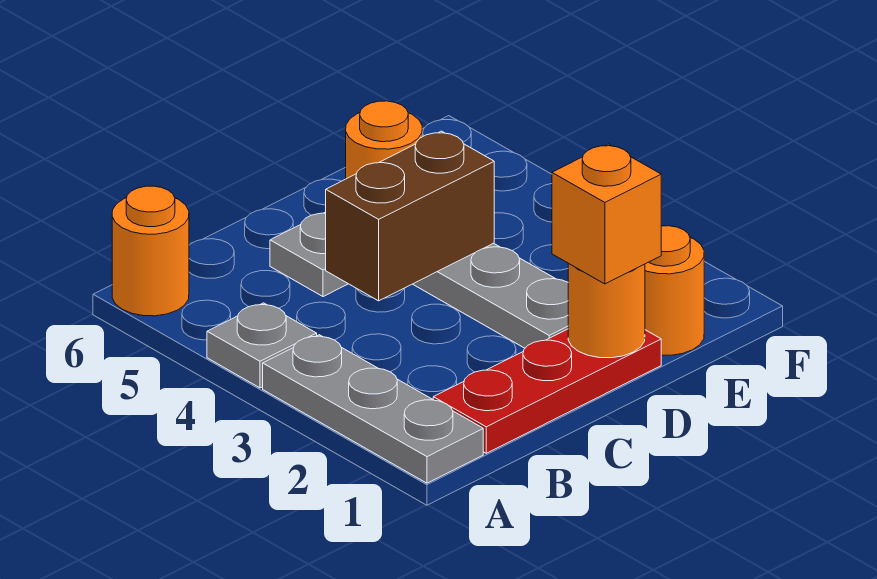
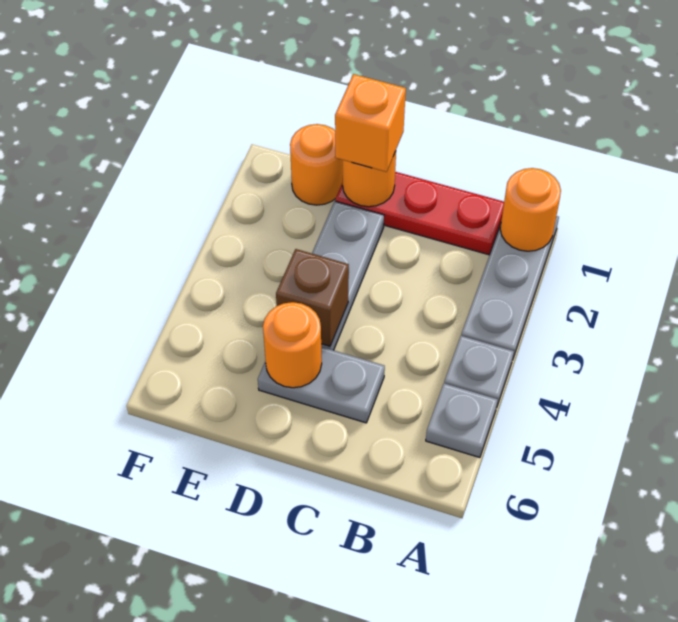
none -> grey 1x1 plate [426,383,498,458]
orange 1x1 round brick [112,186,189,316] -> orange 1x1 round brick moved to [500,168,561,251]
brown 1x2 brick [326,131,494,301] -> brown 1x1 brick [276,249,349,346]

